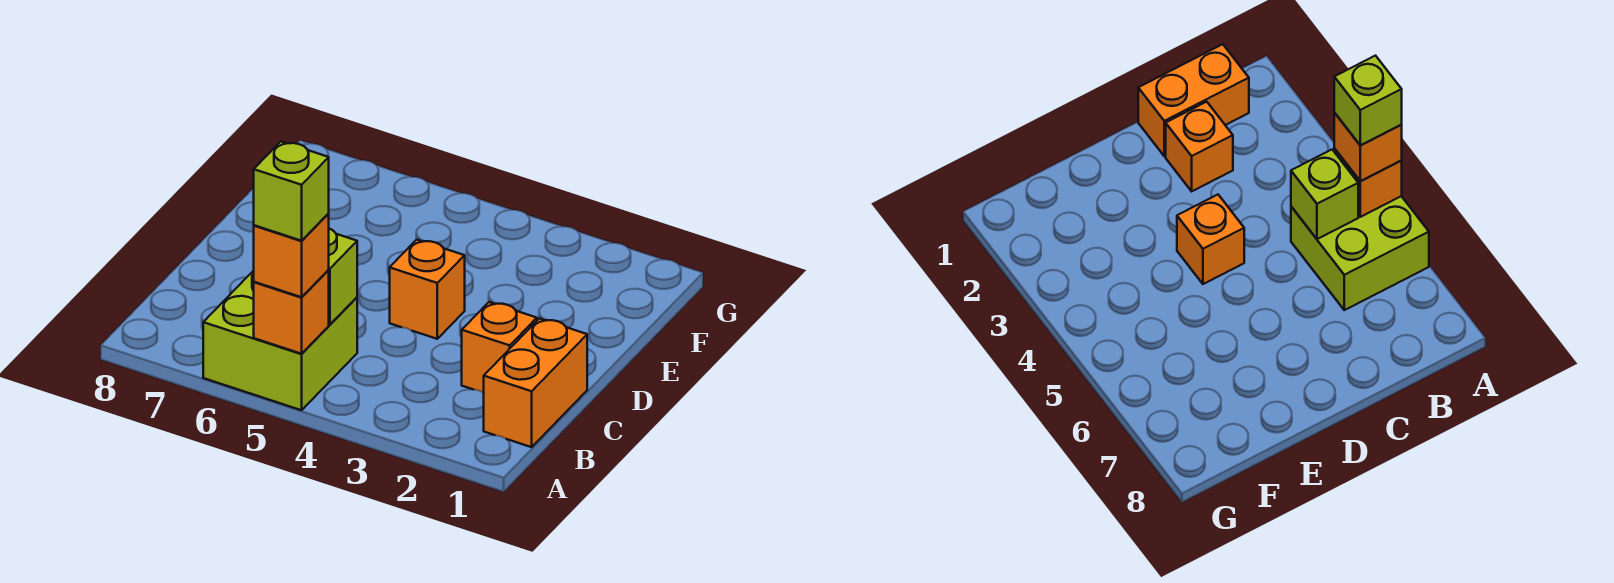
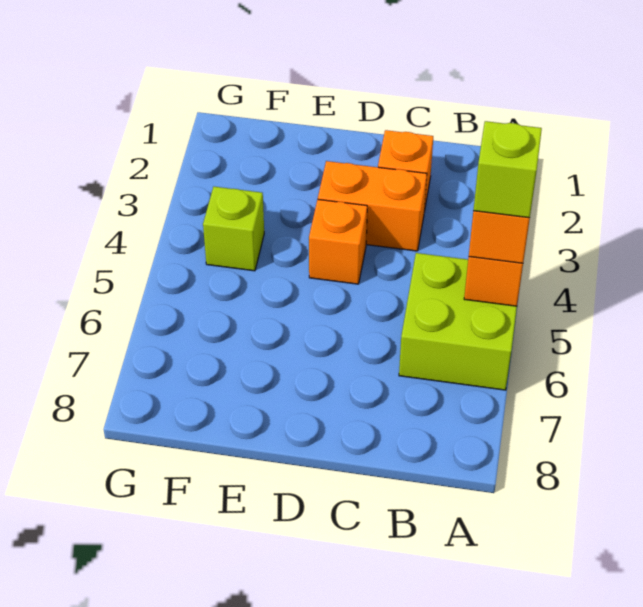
orange 1x2 brick [484,319,587,447] -> orange 1x2 brick moved to [318,161,427,251]
lime 1x1 brick [329,229,357,324] -> lime 1x1 brick moved to [203,187,264,271]

